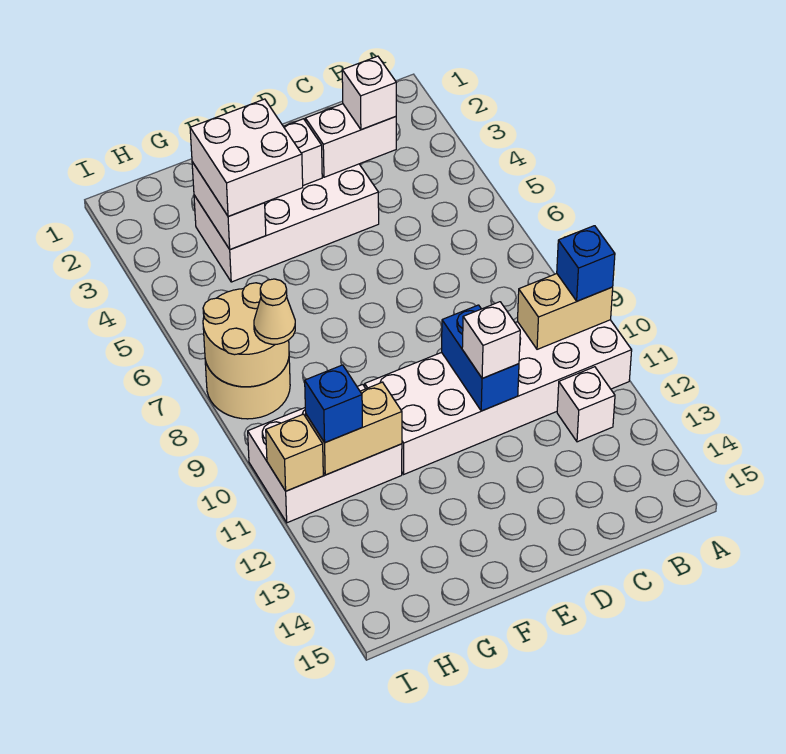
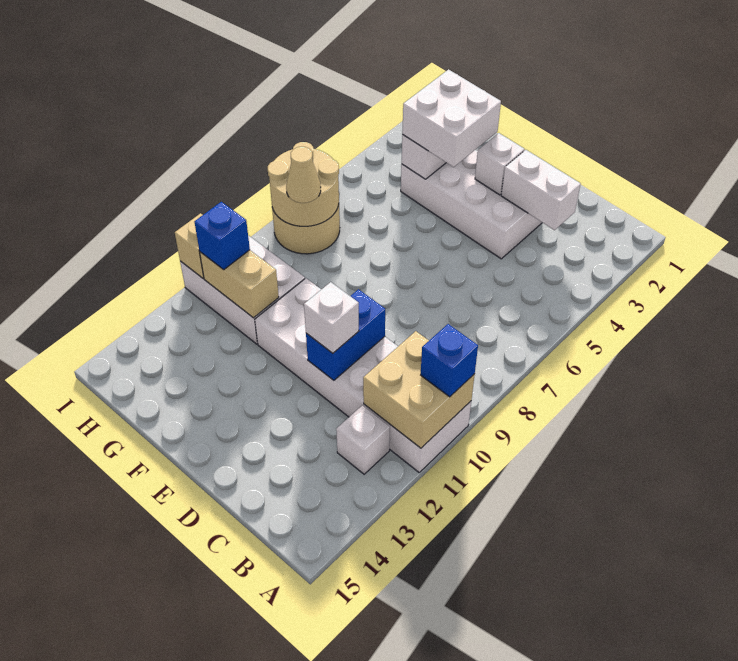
tan 1x2 brick [518,274,613,349] -> tan 2x2 brick [363,331,475,448]
white 1x1 brick [342,56,396,130] -> none

